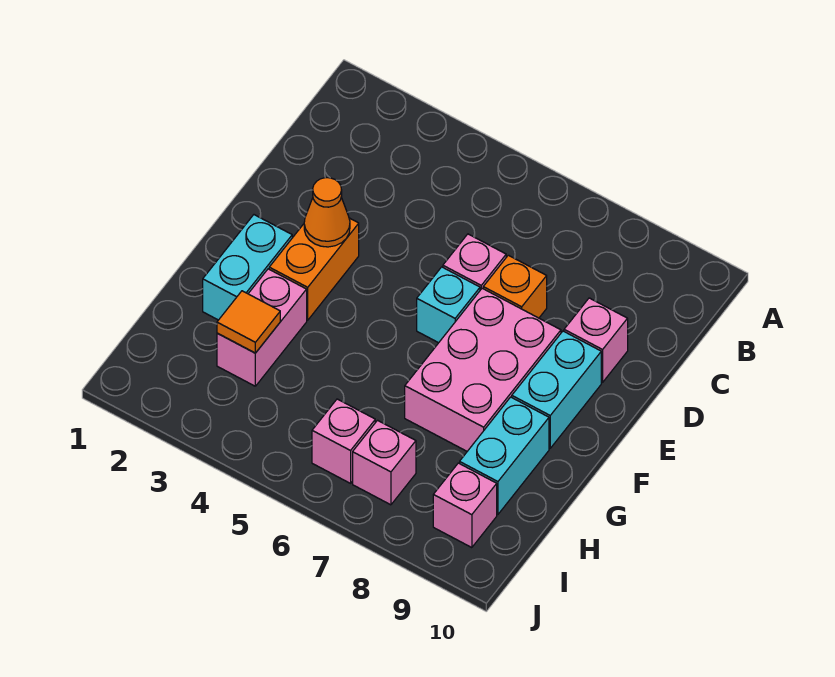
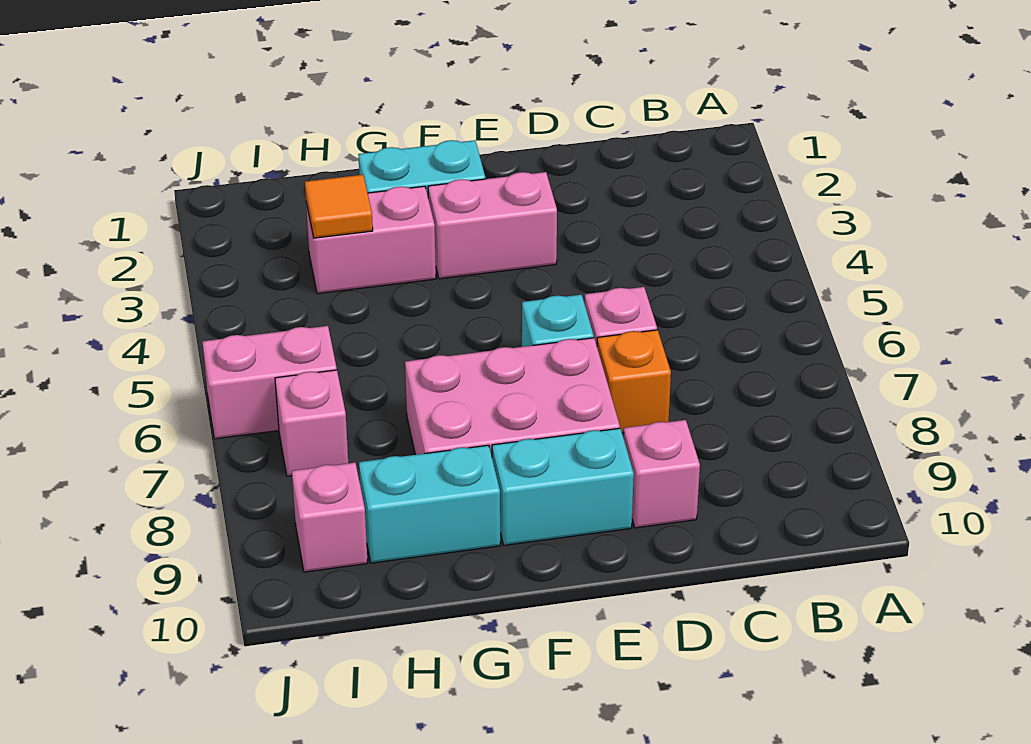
orange 1x2 brick [269,218,359,320] -> pink 1x2 brick [428,172,557,279]
orange 1x1 cone [304,178,350,247] -> none
pink 1x1 brick [312,399,375,483] -> pink 1x2 brick [203,326,337,439]

